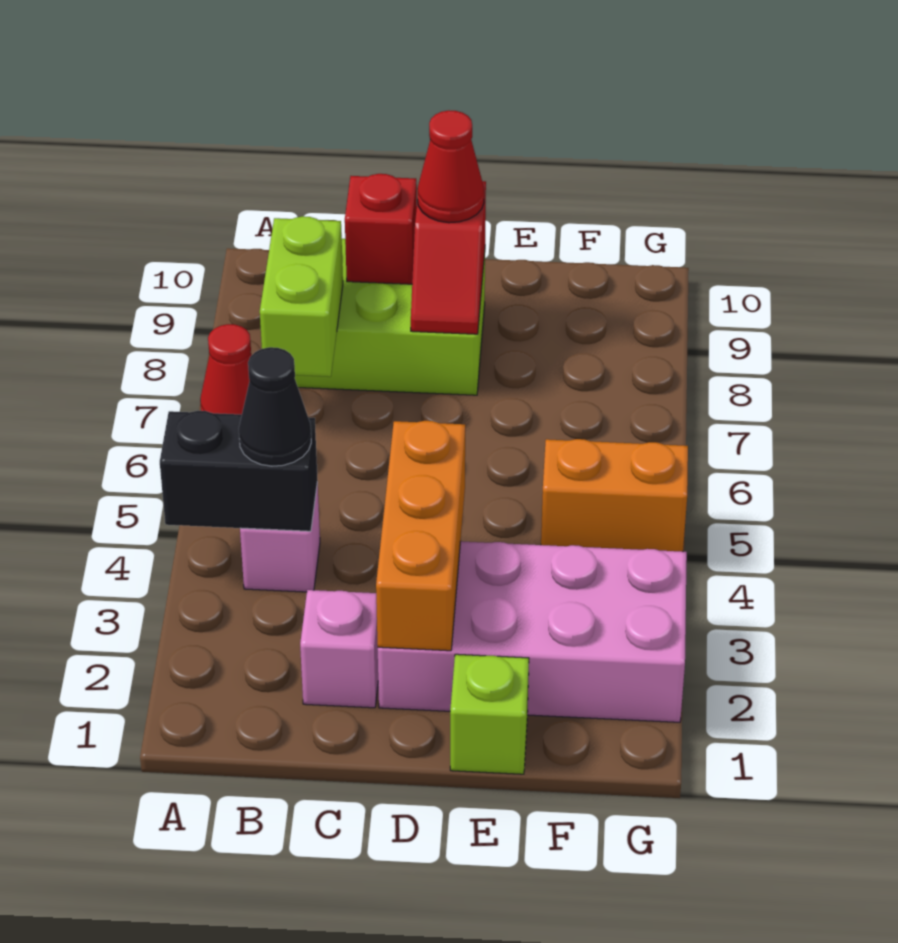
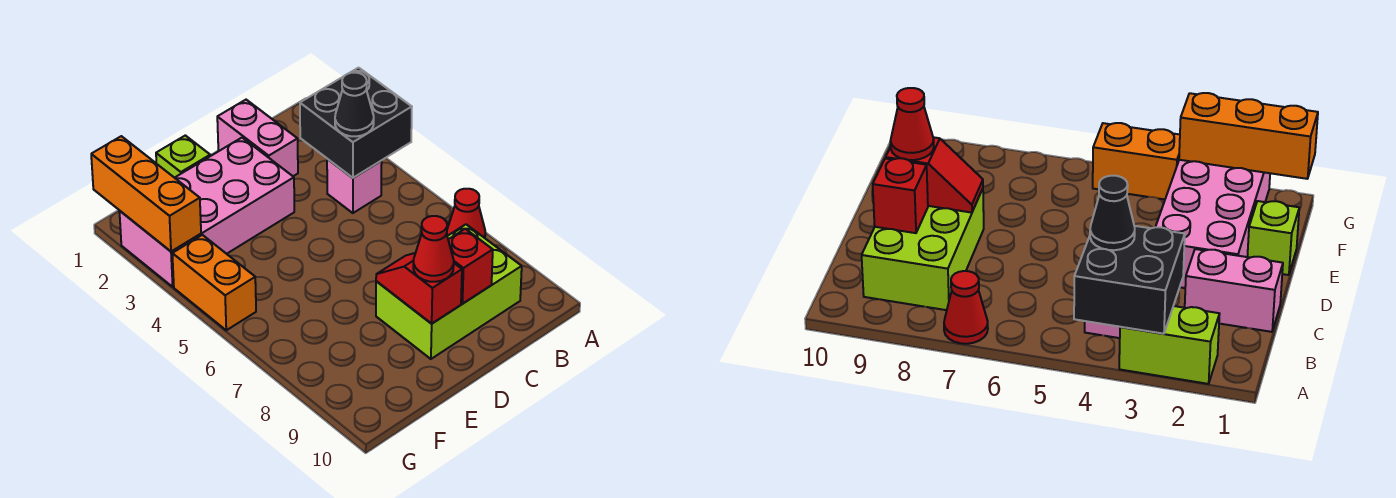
black 1x2 brick [160,411,318,531] -> black 2x2 brick [300,68,412,178]
lime 1x2 brick [260,216,343,377] -> lime 1x2 brick moved to [1119,306,1219,384]
pink 1x1 brick [300,590,378,708] -> pink 1x2 brick [217,100,298,176]
orange 1x3 brick [376,421,465,651] -> orange 1x3 brick moved to [91,136,201,252]
orange 1x2 brick [541,439,688,552] -> orange 1x2 brick turned to [172,235,256,330]

